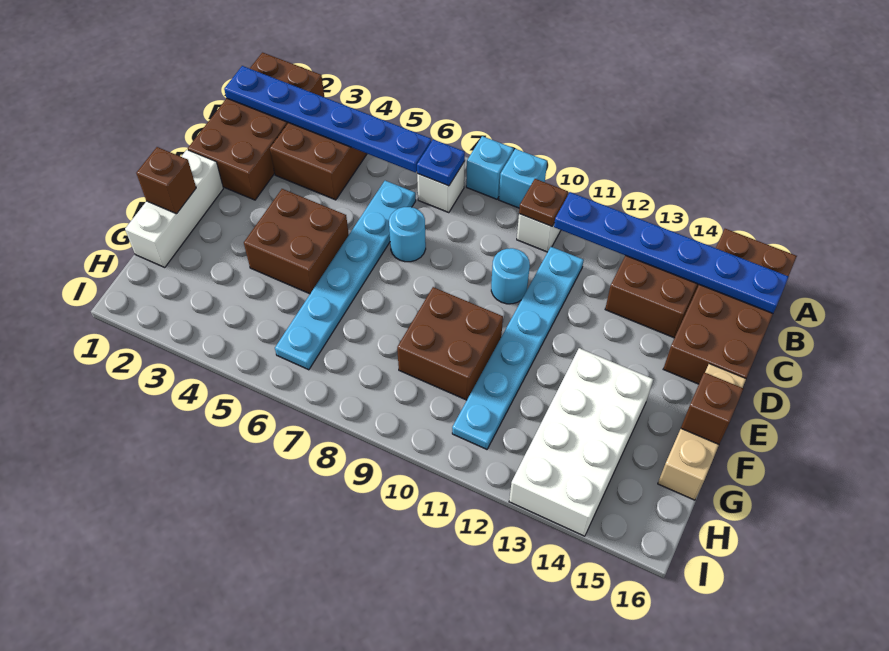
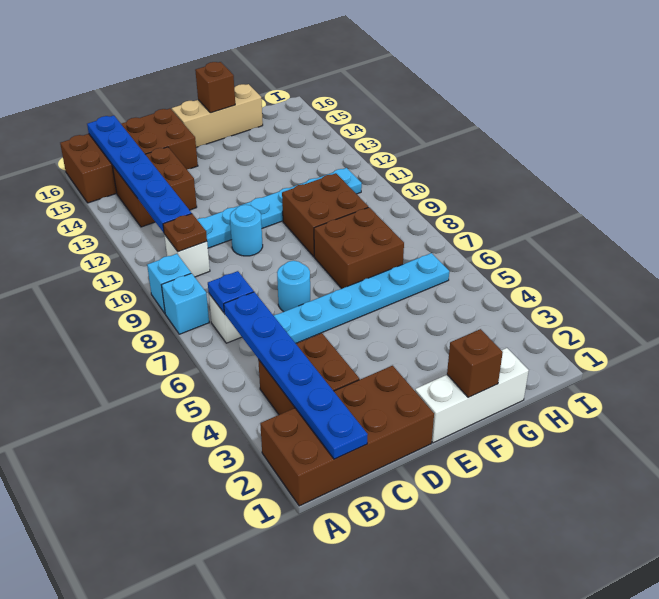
brown 2x2 brick [244,189,349,294] -> brown 2x2 brick moved to [314,207,404,288]
white 2x4 brick [509,348,653,536] -> none

